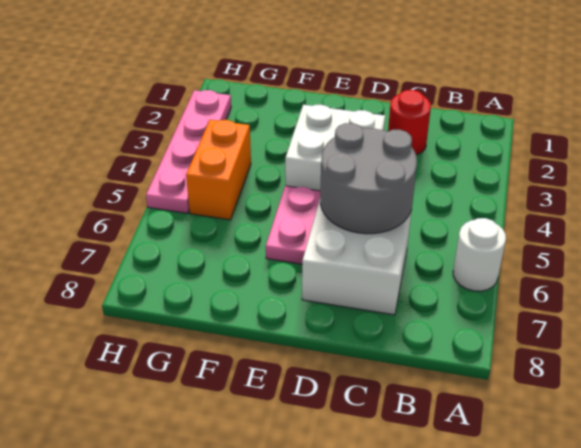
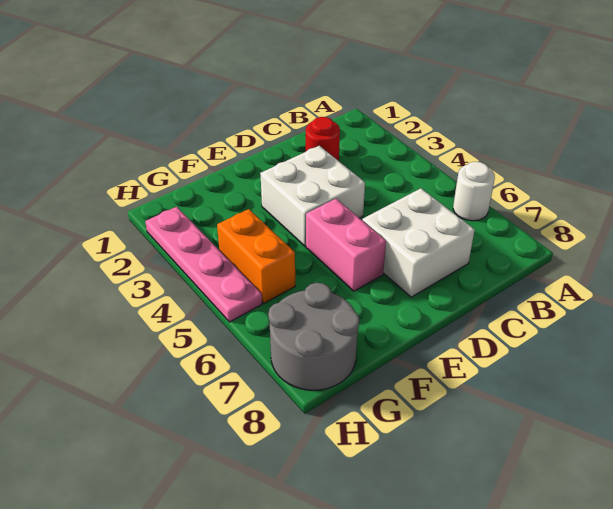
grey 2x2 round brick [320,123,417,234] -> grey 2x2 round brick moved to [268,283,359,390]
pink 1x2 plate [266,186,320,264] -> pink 1x2 brick [306,199,386,291]

